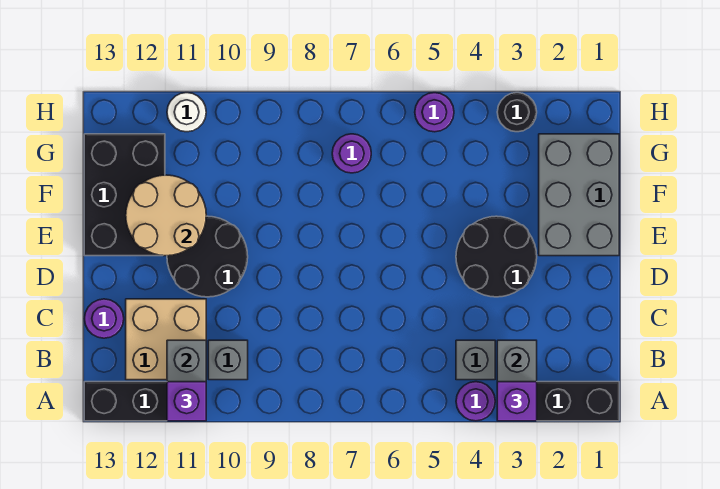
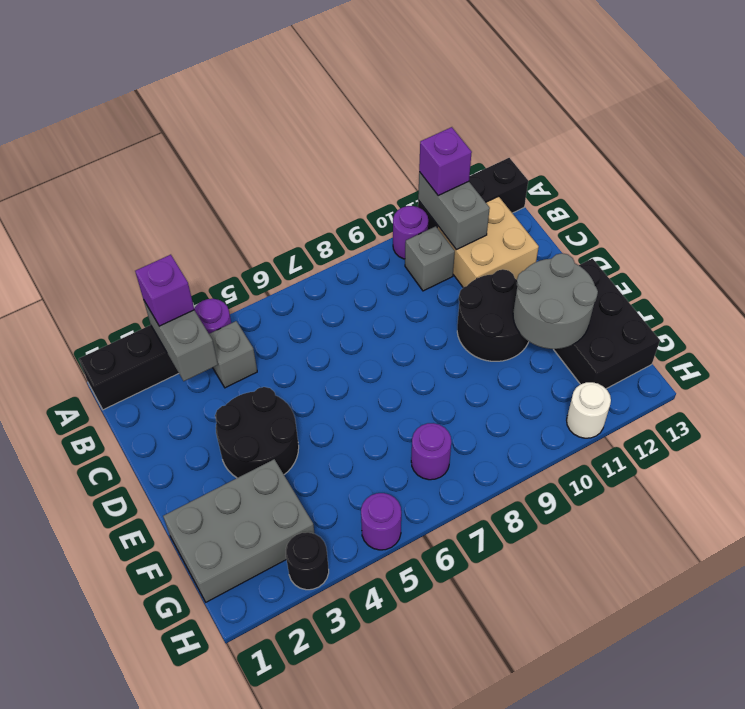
purple 1x1 round brick [84,299,124,338] -> purple 1x1 round brick moved to [393,206,428,259]
grey 2x3 brick [539,134,619,256] -> grey 2x3 brick turned to [163,459,314,602]
tan 2x2 round brick [126,175,206,256] -> grey 2x2 round brick [513,253,598,349]

